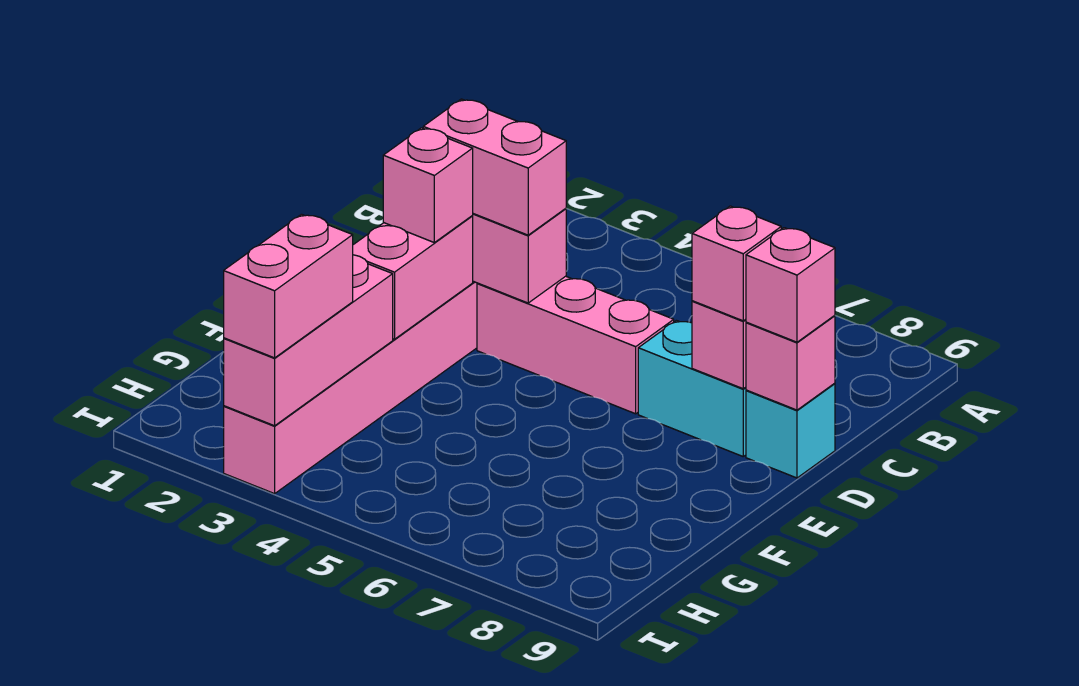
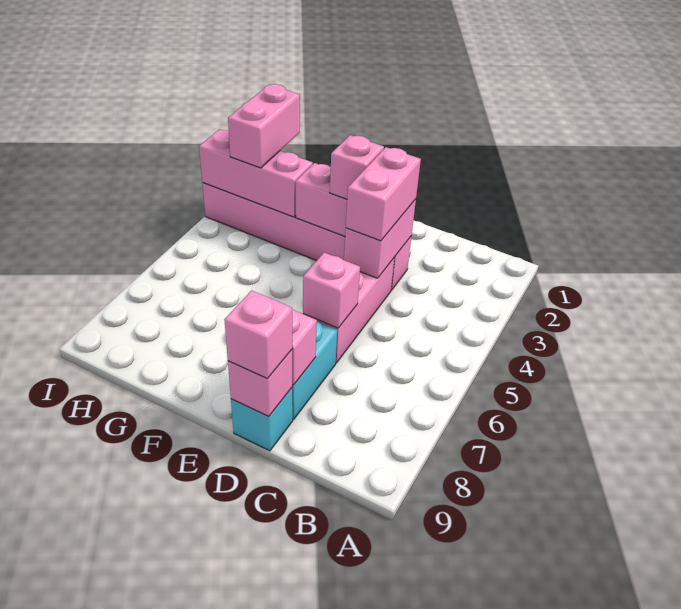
pink 1x1 brick [692,206,781,321] -> pink 1x1 brick moved to [303,253,360,328]
pink 1x2 brick [224,214,353,358] -> pink 1x2 brick turned to [228,84,300,168]

